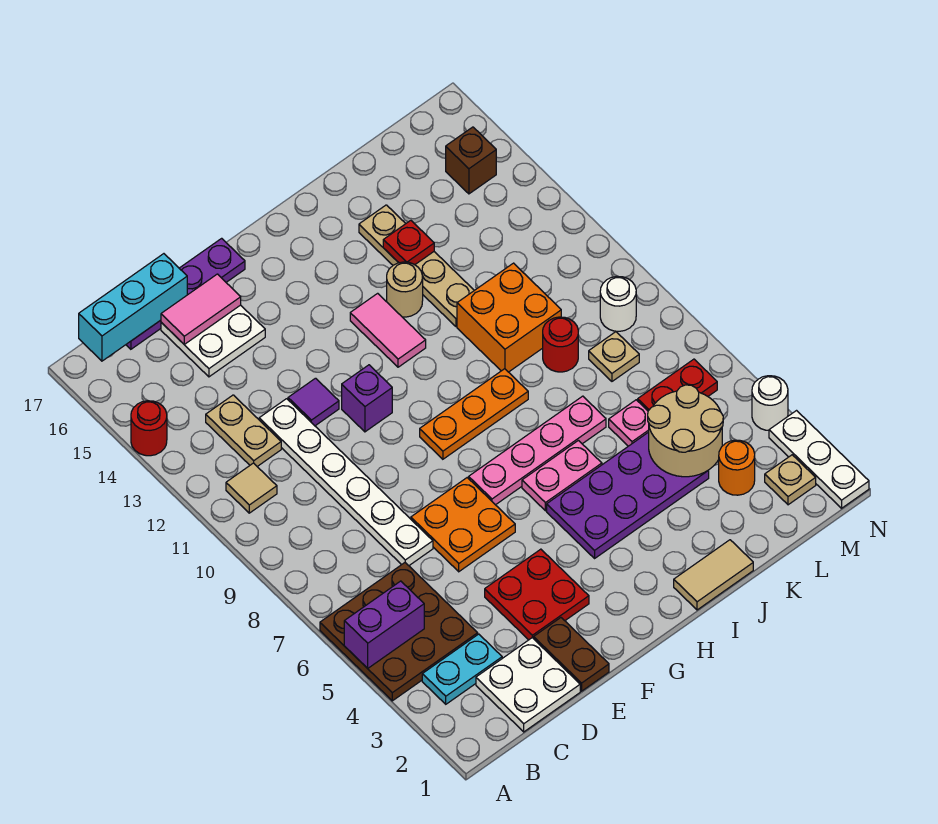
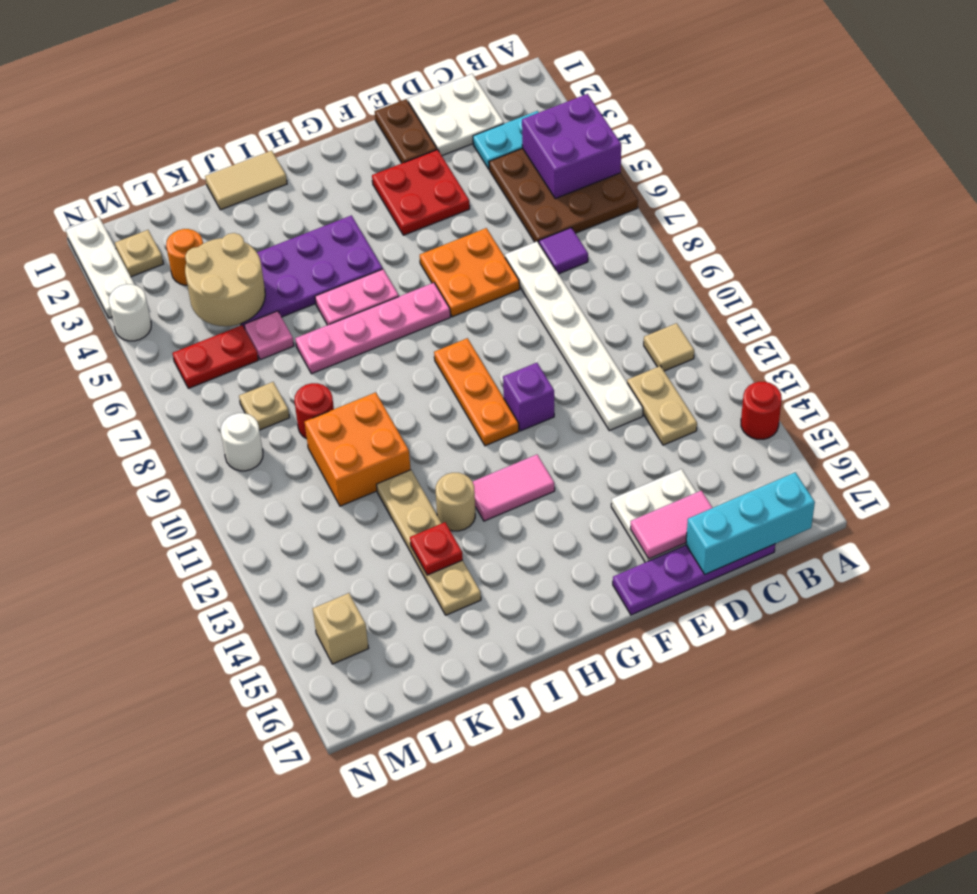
purple 1x2 brick [344,581,424,668] -> purple 2x2 brick [522,94,621,199]
purple 1x1 tile [288,378,339,426] -> purple 1x1 tile moved to [539,228,588,274]
orange 1x3 plate [420,369,528,459] -> orange 1x3 plate turned to [434,338,519,446]
pink 1x2 tile [350,293,426,367] -> pink 1x2 tile turned to [473,455,555,521]
brown 1x1 brick [446,127,496,194] -> tan 1x1 brick [313,593,369,664]

